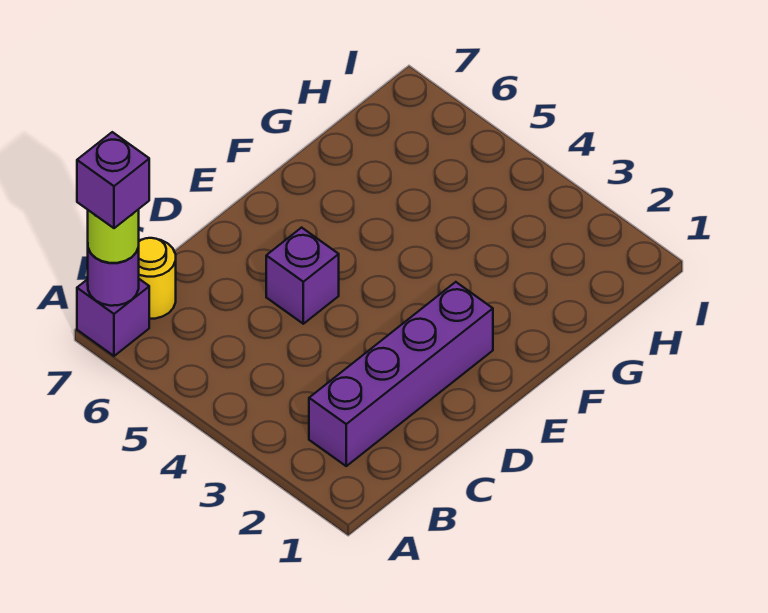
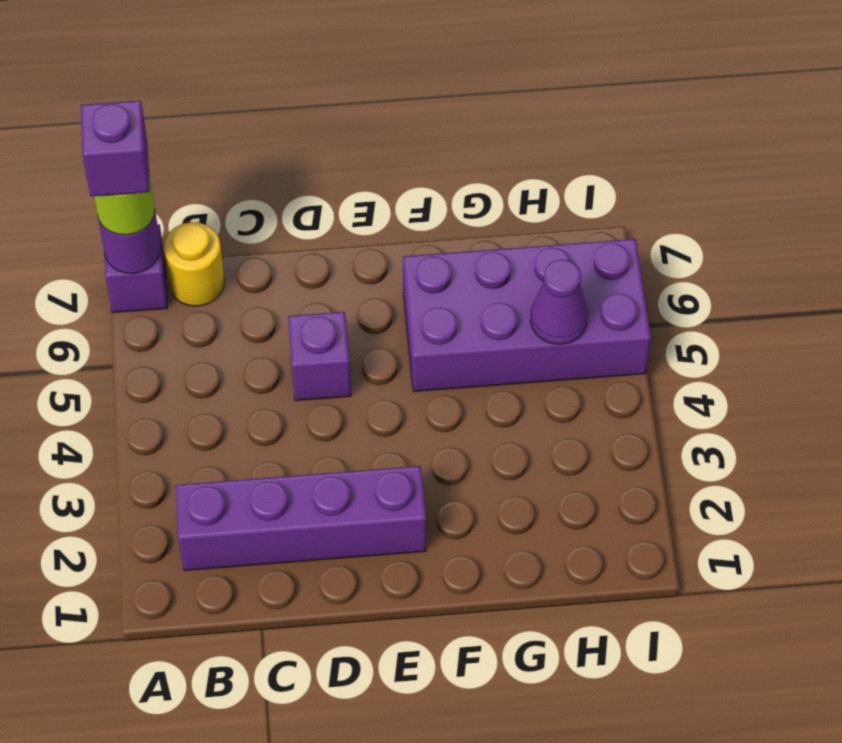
none -> purple 2x4 brick [403,239,651,392]
none -> purple 1x1 cone [530,260,588,344]

